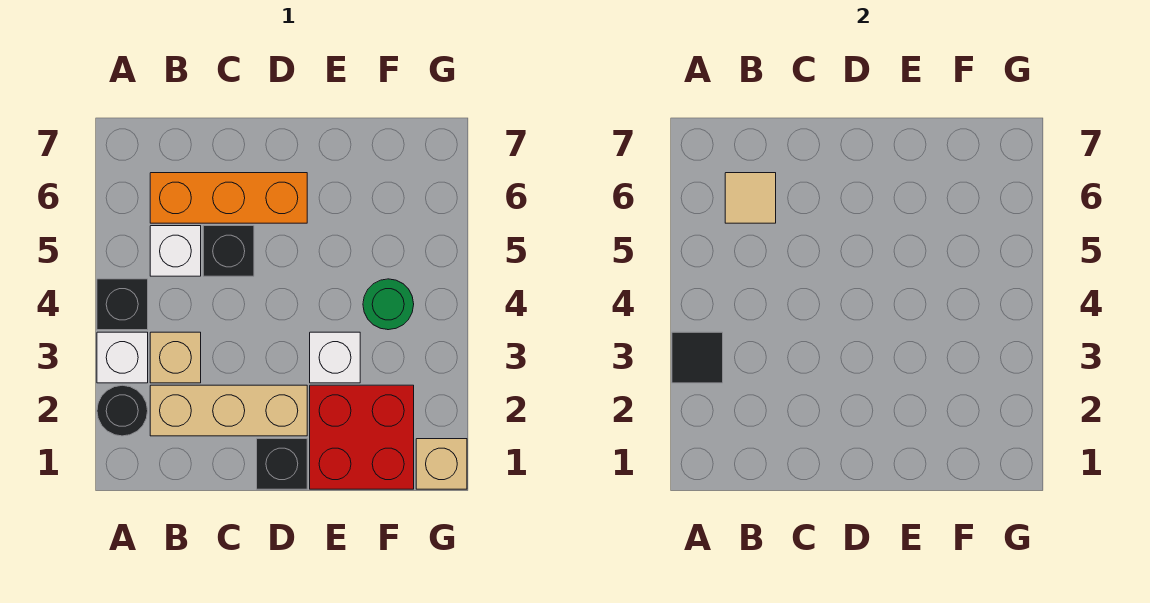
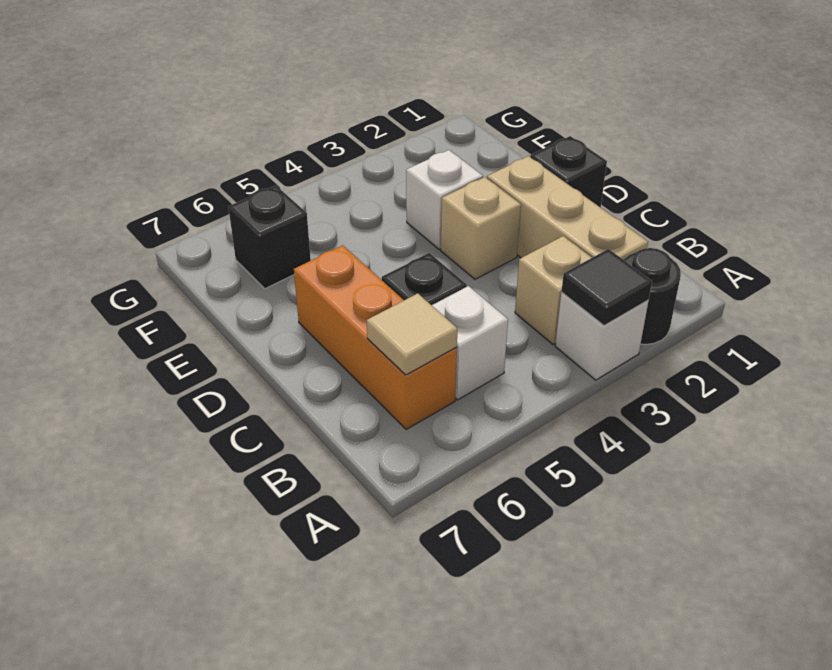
black 1x1 brick [97,279,148,330] -> black 1x1 brick moved to [228,186,311,289]
red 2x2 brick [310,385,414,489] -> none
green 1x1 round brick [363,279,414,330] -> none
tan 1x1 brick [416,439,467,489] -> tan 1x1 brick moved to [441,177,521,279]

